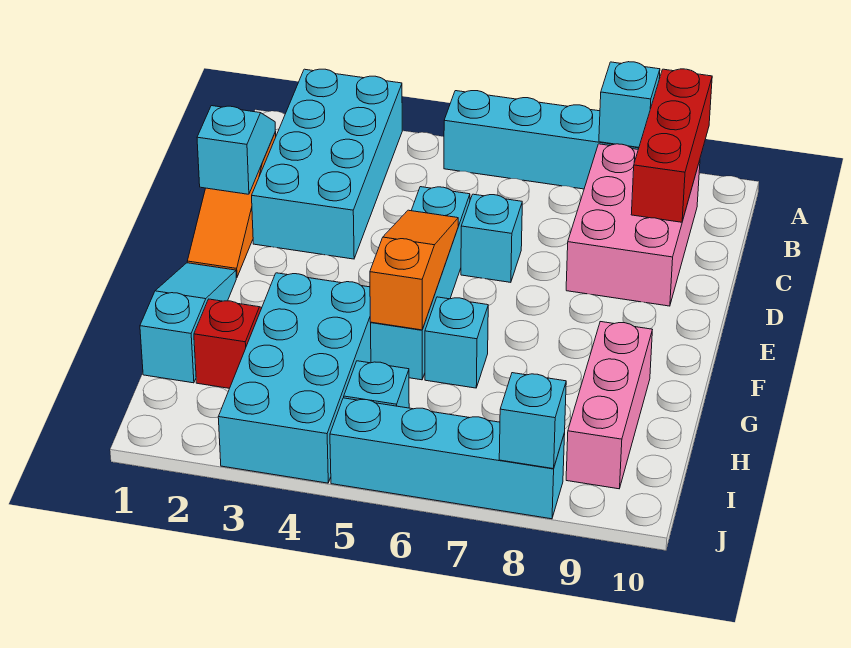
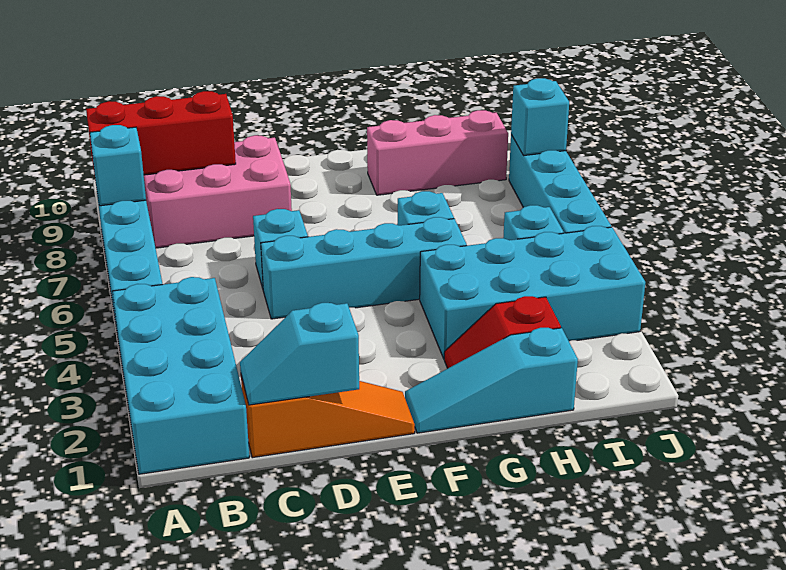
cyan 2x4 brick [252,69,402,259] -> cyan 2x4 brick turned to [112,277,249,474]
orange 1x3 slope [370,210,458,330] -> none

